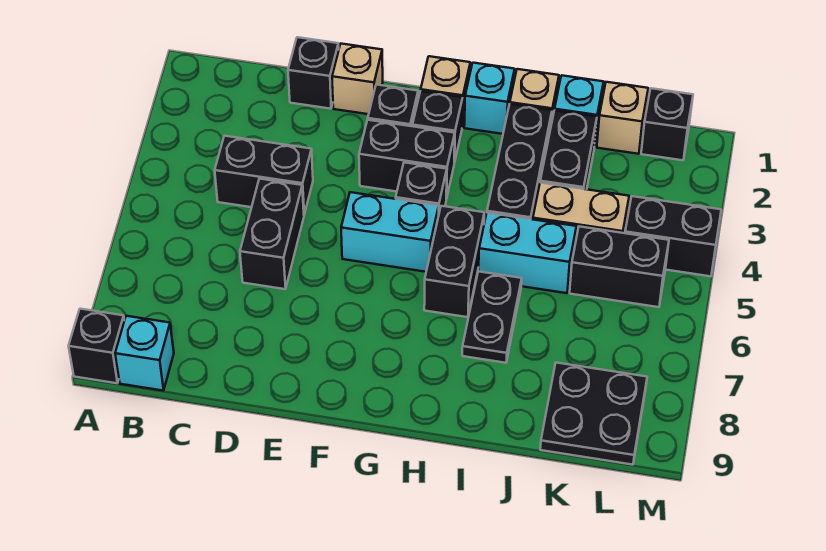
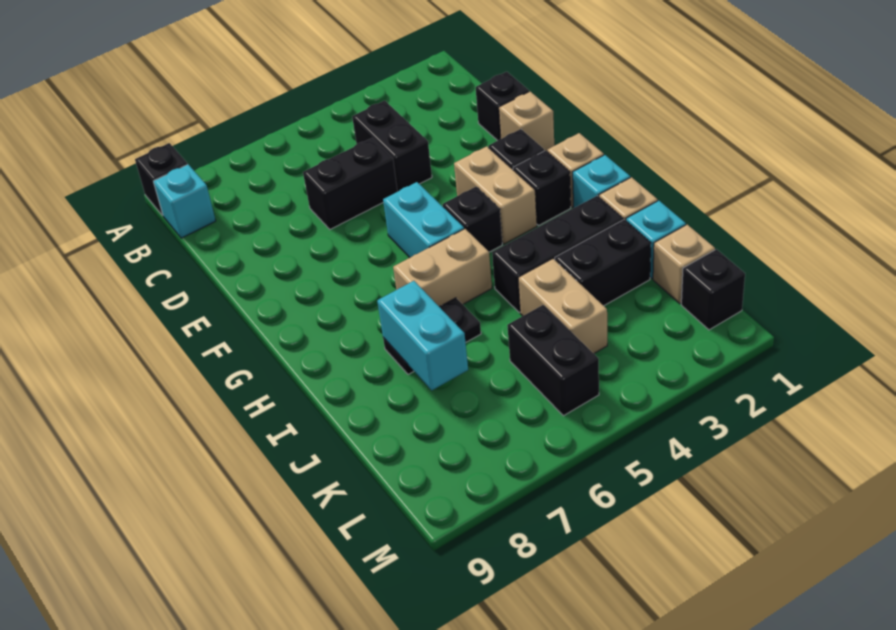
black 1x2 brick [359,120,455,199] -> tan 1x2 brick [454,146,537,244]
black 1x2 brick [424,206,484,317] -> tan 1x2 brick [393,229,492,307]
cyan 1x2 brick [478,213,576,293] -> cyan 1x2 brick moved to [377,281,468,390]
black 2x2 plate [540,363,647,465] -> none
black 1x2 brick [625,196,721,276] -> none

